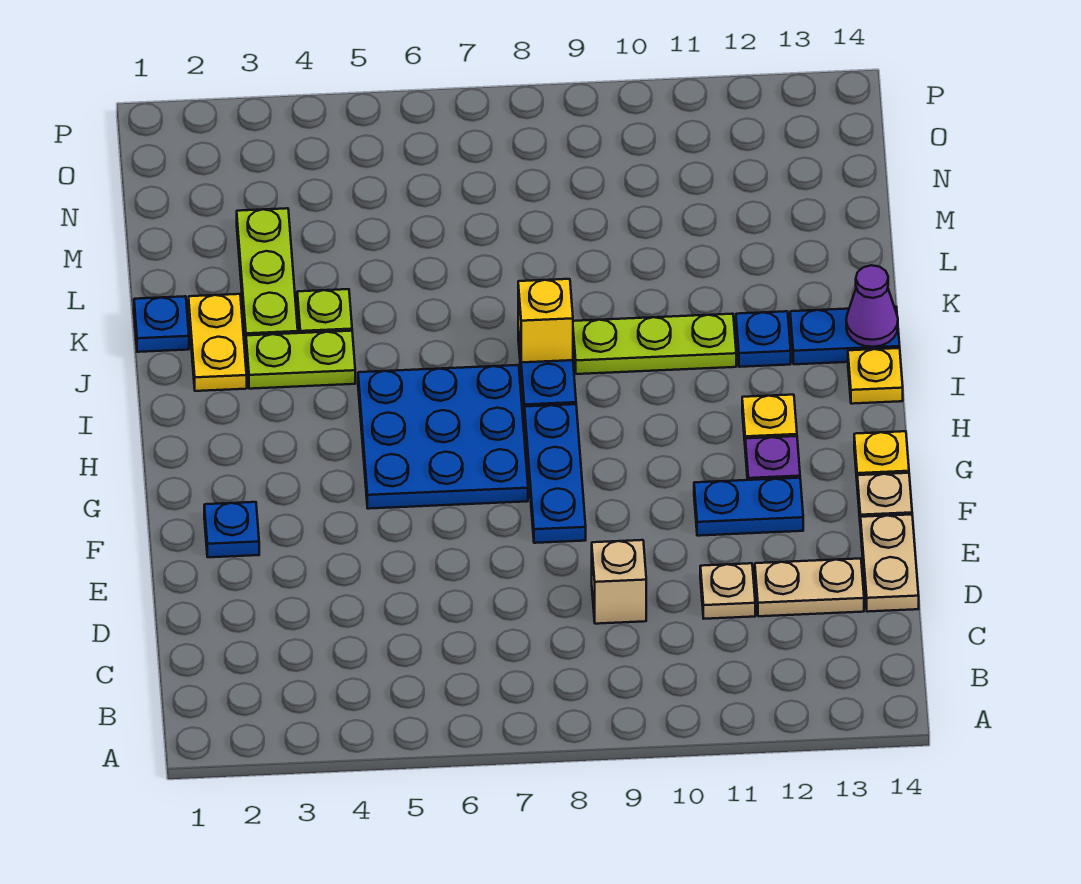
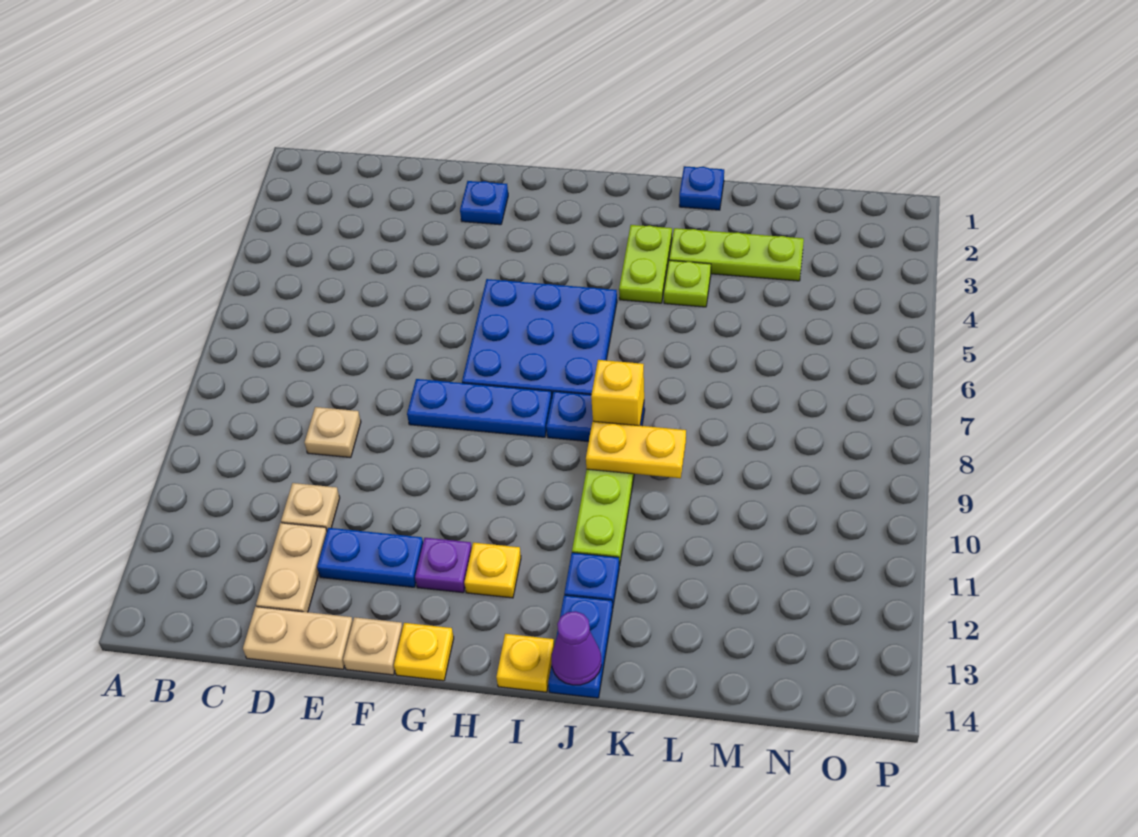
tan 1x1 brick [592,540,646,624] -> tan 1x1 plate [304,407,361,458]
blue 1x2 plate [694,478,803,536] -> blue 1x2 plate turned to [317,528,423,587]
yellow 1x2 plate [189,294,247,391] -> yellow 1x2 plate moved to [586,421,686,478]

